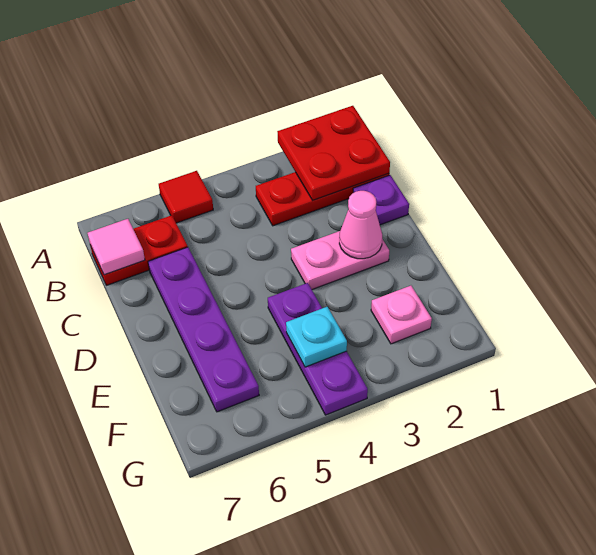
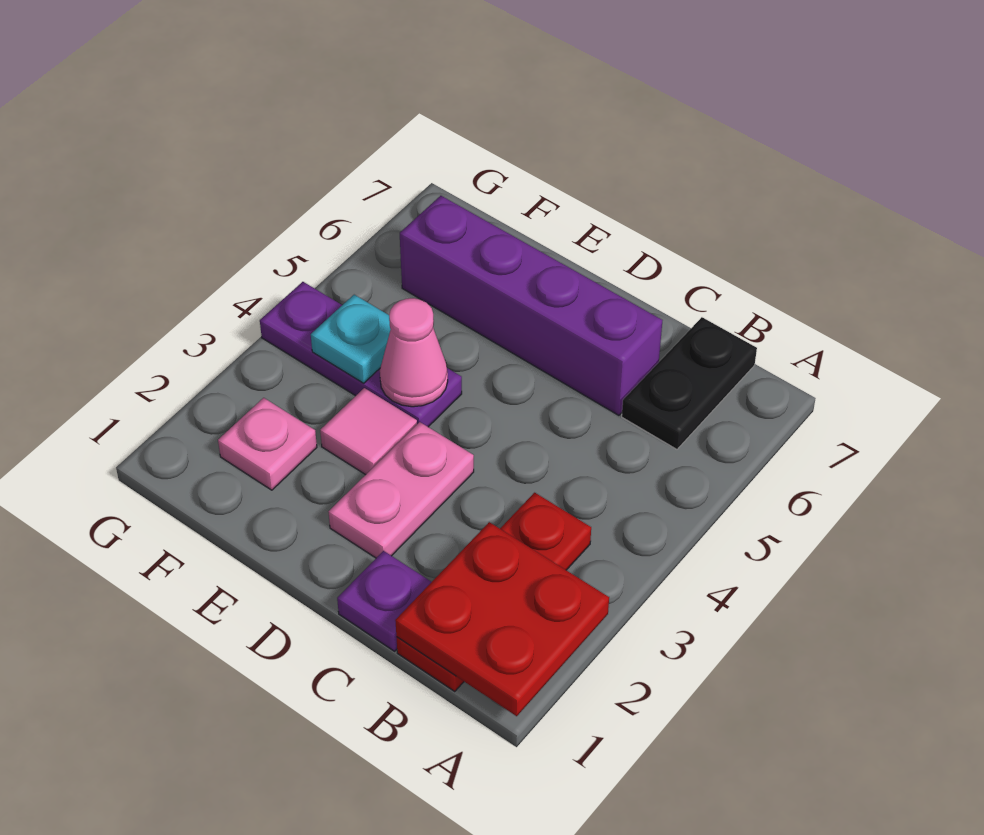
red 1x1 tile [159,171,213,223] -> none
red 1x2 plate [90,215,188,285] -> black 1x2 plate [622,317,757,449]
pink 1x1 tile [88,219,145,275] -> pink 1x1 tile moved to [320,388,417,475]
purple 1x4 plate [148,247,259,412] -> purple 1x4 brick [400,196,663,415]
pink 1x1 cone [339,191,382,259] -> pink 1x1 cone moved to [380,298,448,407]

